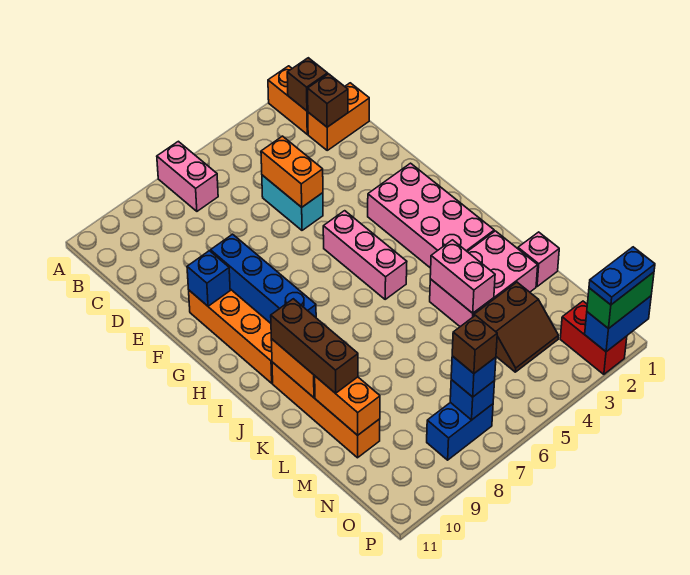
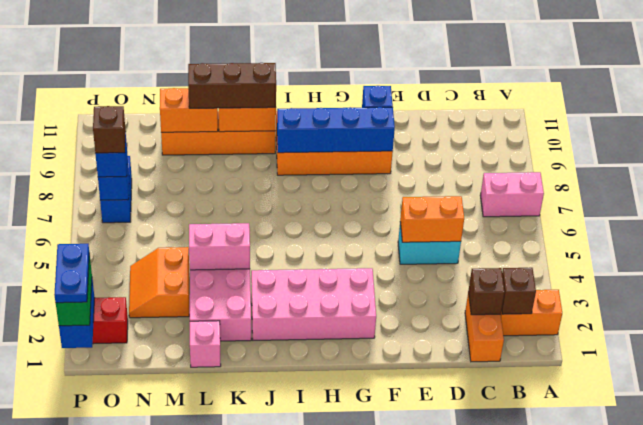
pink 1x3 brick [323,211,407,299] -> none
brown 2x2 slope [474,282,558,372] -> orange 2x2 slope [129,247,189,318]

